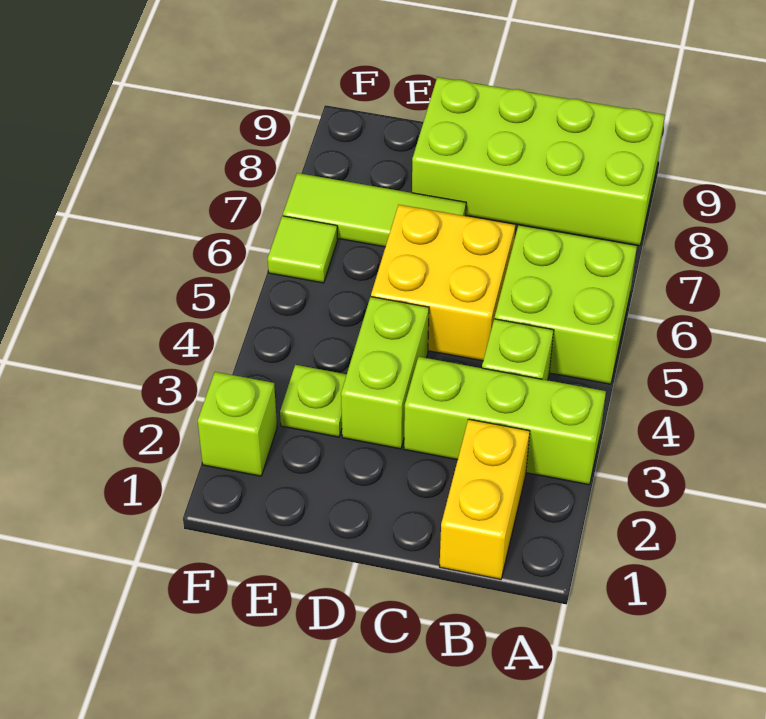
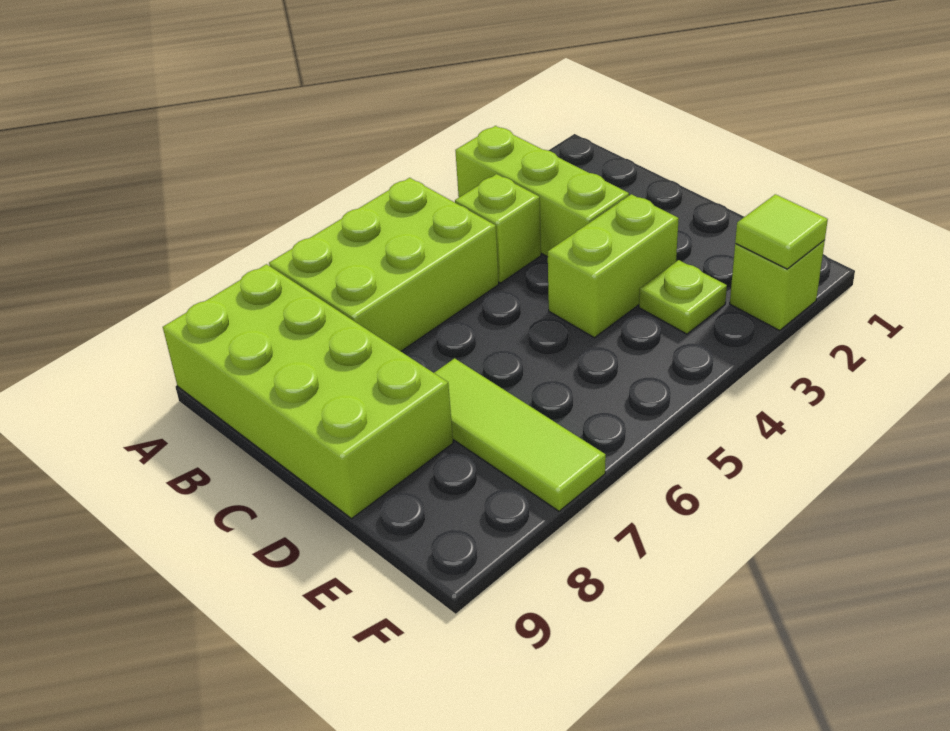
lime 2x2 brick [495,225,637,384] -> lime 2x3 brick [269,178,499,351]
yellow 1x2 brick [440,419,530,579] -> none
yellow 2x2 brick [371,205,515,361] -> none
lime 1x1 tile [268,216,338,283] -> lime 1x1 tile moved to [735,194,828,269]

